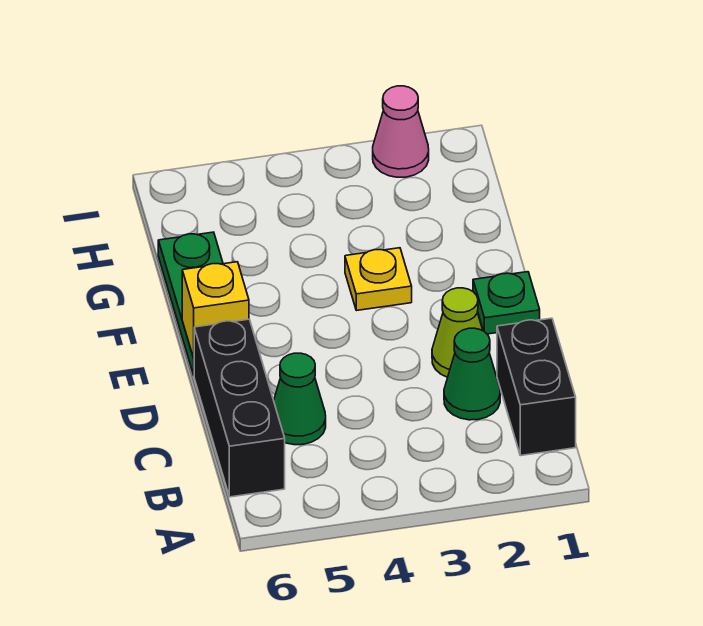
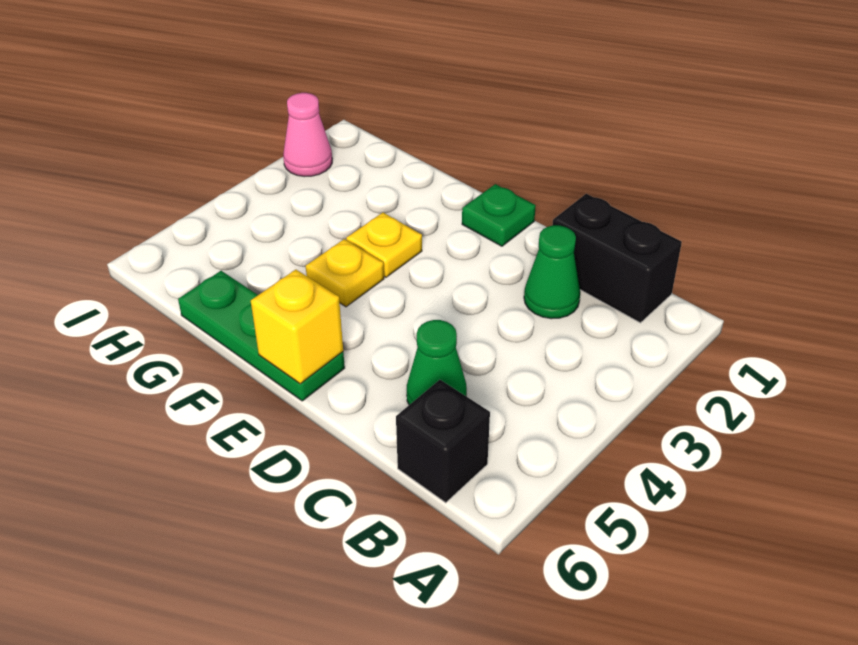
black 1x3 brick [194,319,285,497] -> black 1x1 brick [396,380,490,503]
lime 1x1 cone [432,288,483,377] -> none
none -> yellow 1x1 plate [306,239,384,307]

